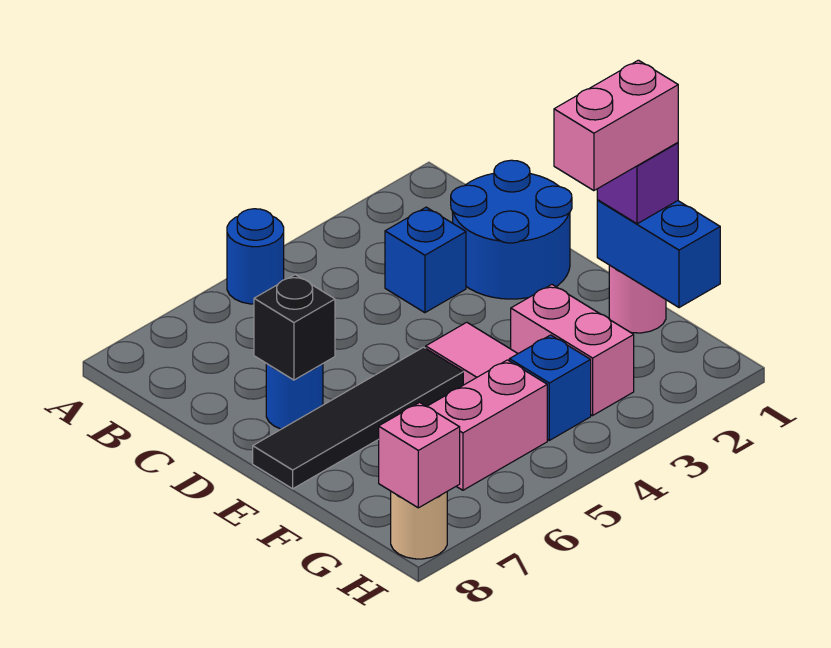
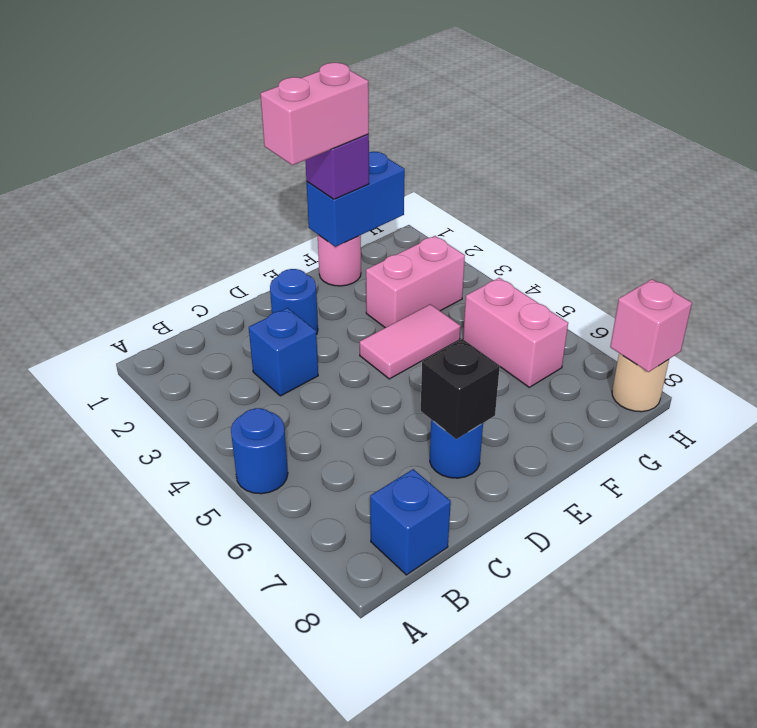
blue 2x2 round brick [451,160,572,299] -> blue 1x1 round brick [270,269,318,335]
black 1x4 tile [253,347,463,489] -> none
pink 1x2 brick [554,60,678,191] -> pink 1x2 brick turned to [260,63,369,165]
blue 1x1 brick [509,335,591,440] -> blue 1x1 brick moved to [370,469,451,575]

